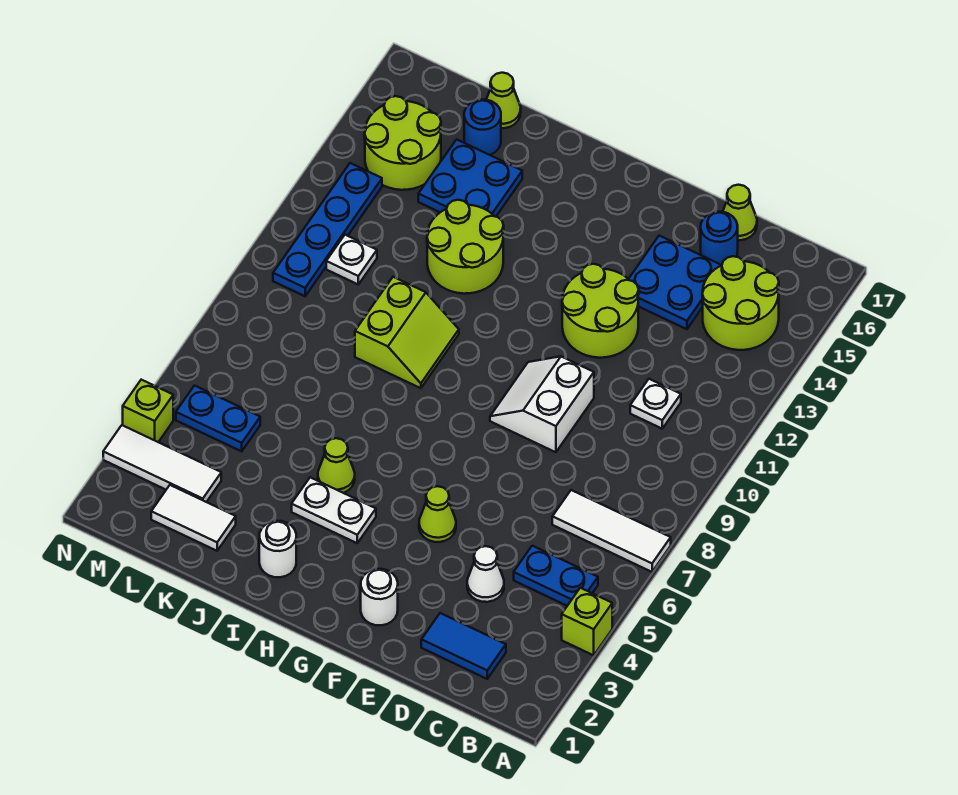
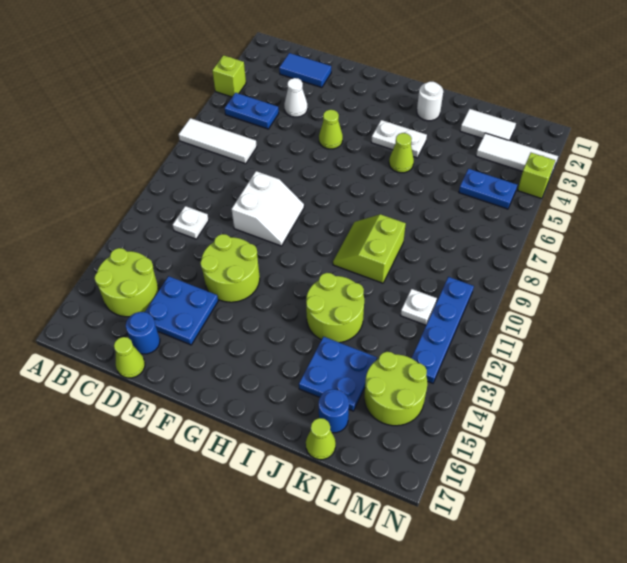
white 1x1 round brick [361,569,398,625] -> none

